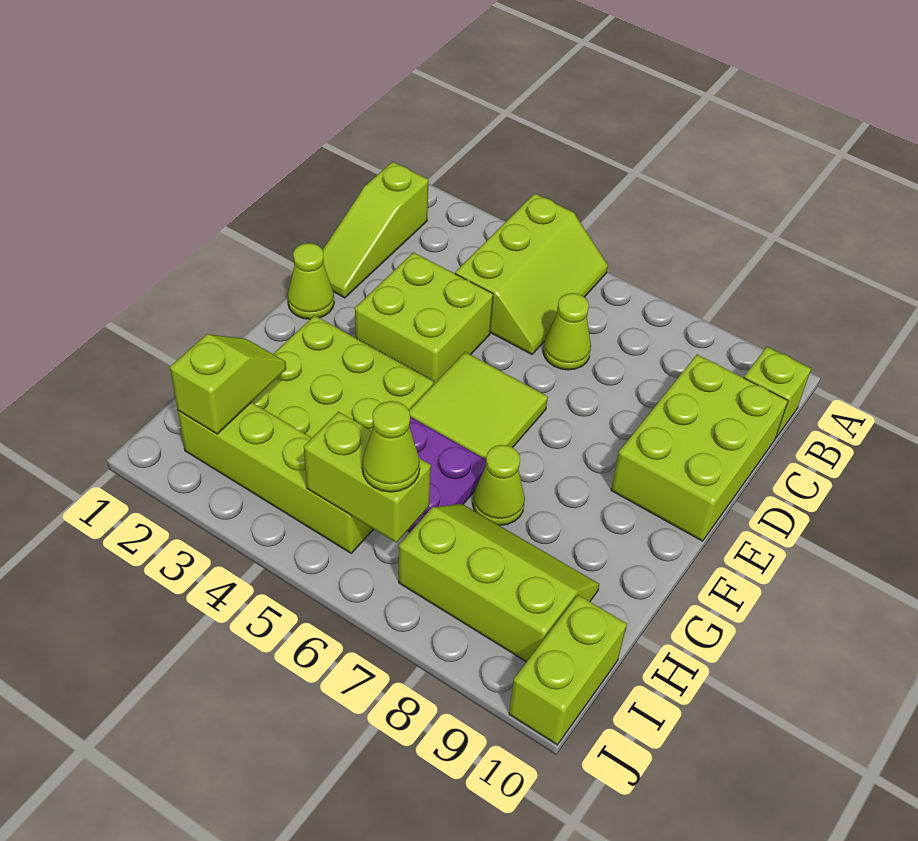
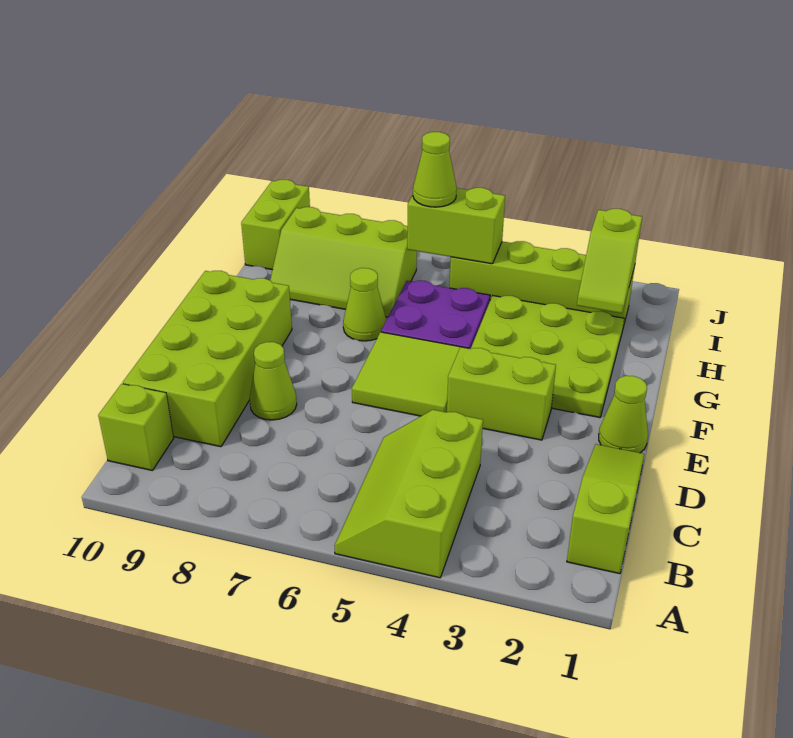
lime 1x1 cone [543,293,591,370] -> lime 1x1 cone moved to [249,342,297,420]
lime 2x3 brick [611,355,788,541] -> lime 2x4 brick [123,271,292,447]
lime 2x2 brick [355,252,493,384] -> lime 1x2 brick [447,347,556,440]

